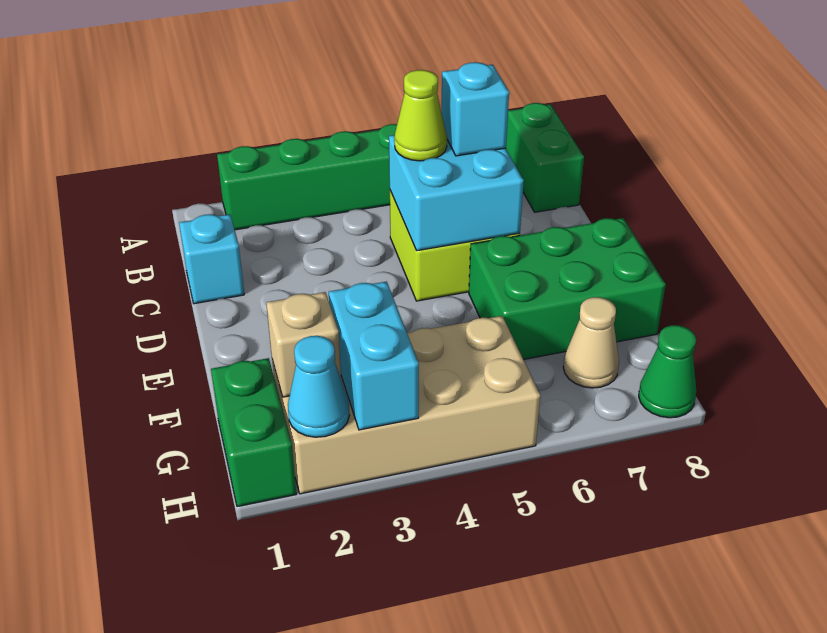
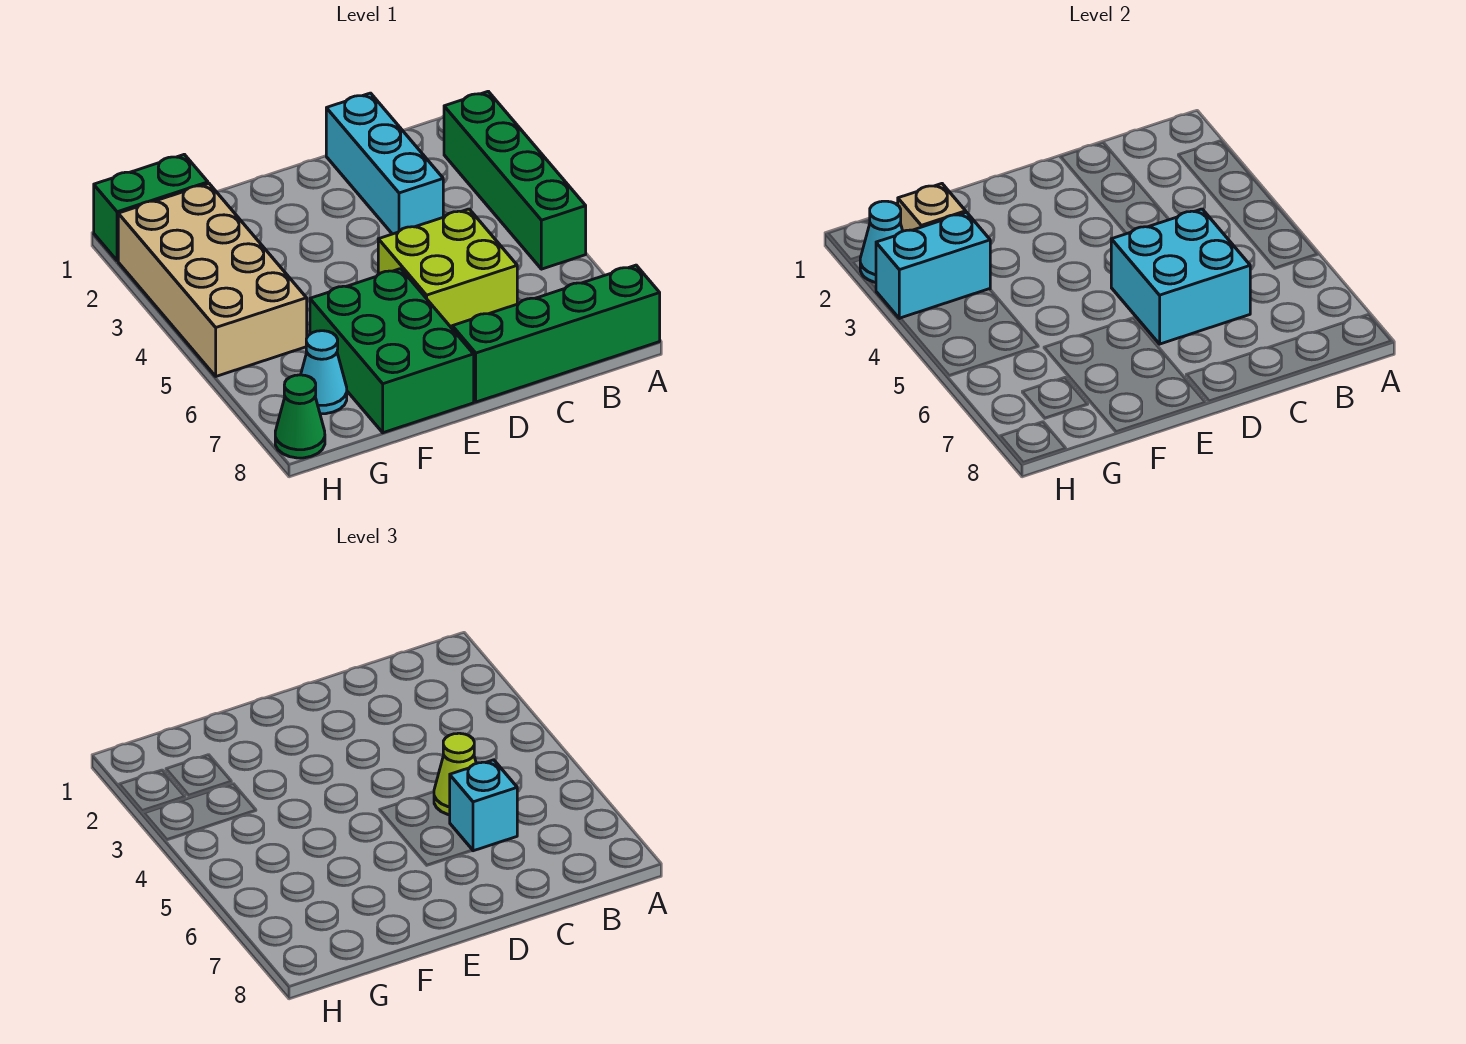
green 1x2 brick [506,103,584,212] -> green 1x4 brick [452,265,660,402]
cyan 1x1 brick [179,214,244,304] -> cyan 1x3 brick [326,93,443,234]
tan 1x1 cone [563,297,619,388] -> cyan 1x1 cone [301,331,347,414]

